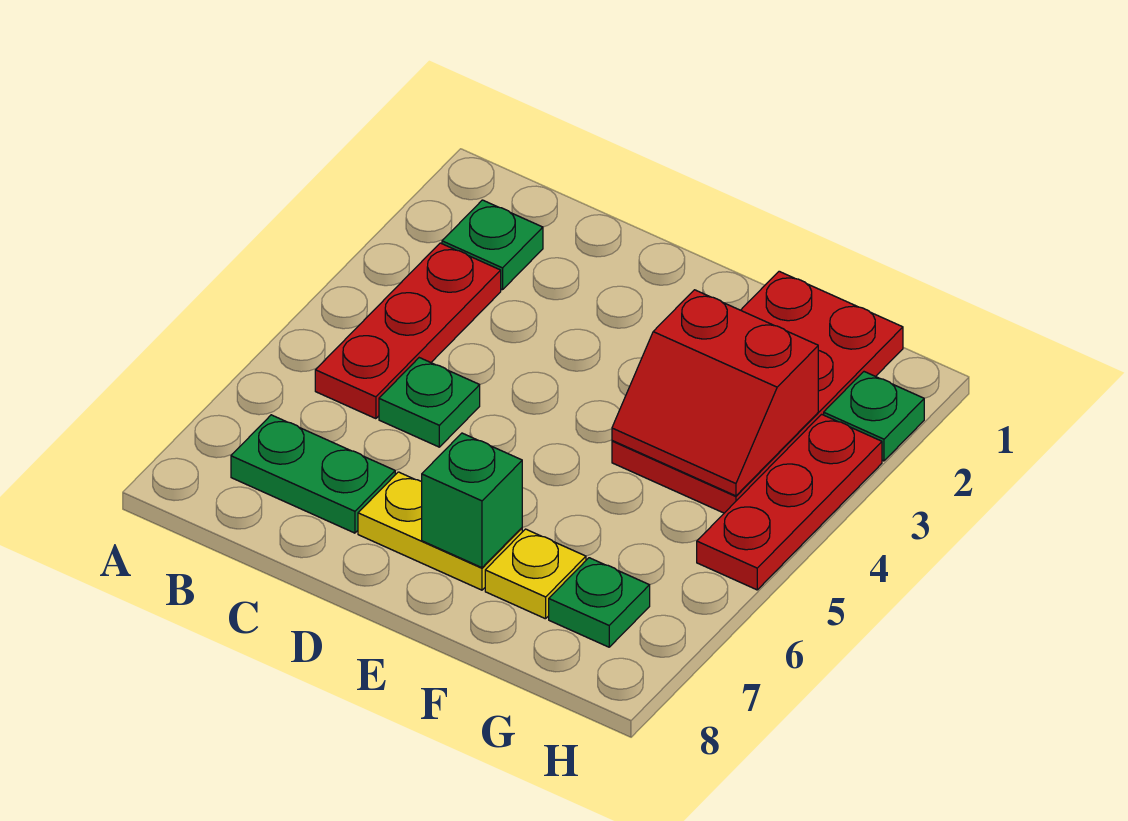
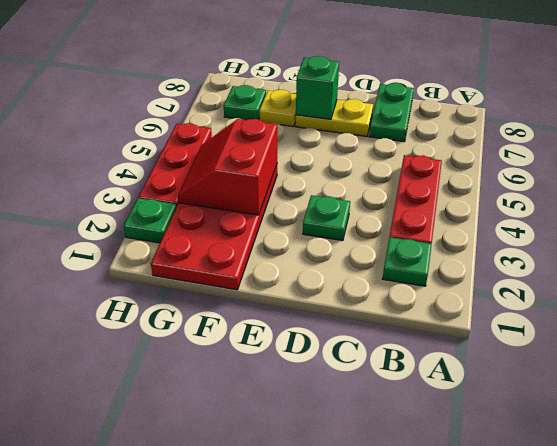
green 1x2 plate [231,415,395,533] -> green 1x2 plate turned to [369,83,414,142]
green 1x1 plate [379,358,480,447] -> green 1x1 plate moved to [303,195,350,241]
red 2x2 slope [612,290,818,496] -> red 2x2 slope turned to [178,119,277,215]

